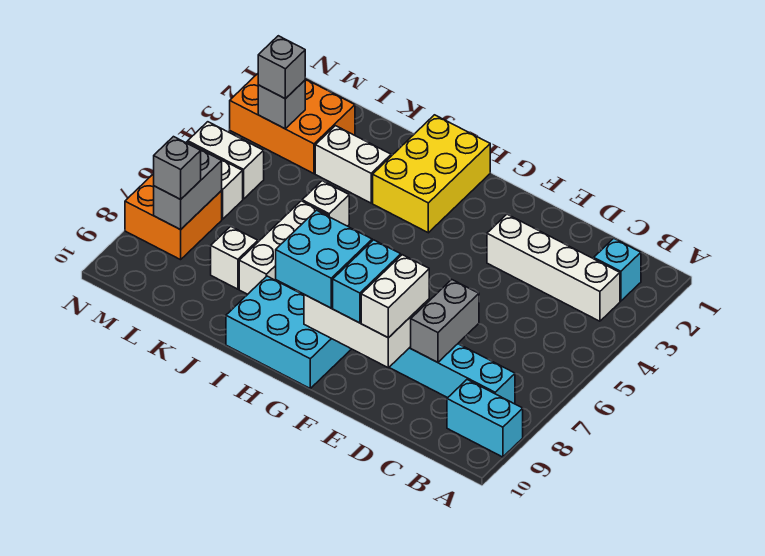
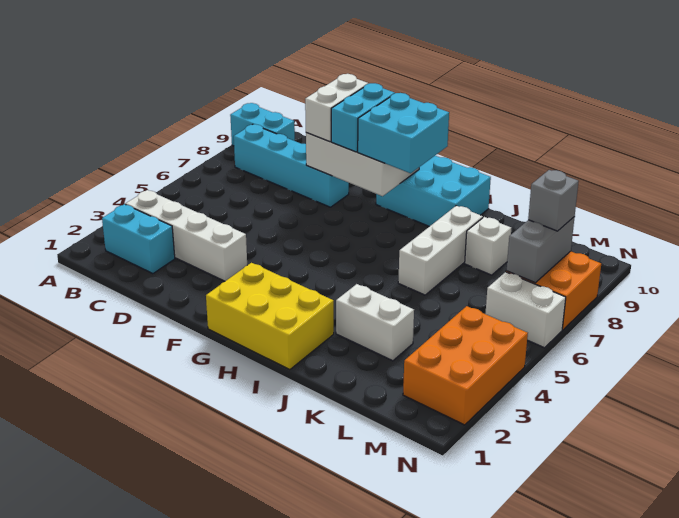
cyan 1x1 brick [594,238,641,301] -> cyan 1x2 brick [102,204,175,274]
grey 1x2 brick [411,280,479,362] -> none
yellow 2x3 brick [373,115,490,233] -> yellow 2x3 brick turned to [206,263,334,370]
white 1x1 brick [302,181,349,226] -> none
orange 2x3 brick [230,74,355,174] -> orange 2x3 brick turned to [403,306,528,425]
grey 1x1 brick [258,80,305,129] -> none
grey 1x1 brick [258,36,305,99] -> none
white 1x2 brick [188,122,264,199] -> none

